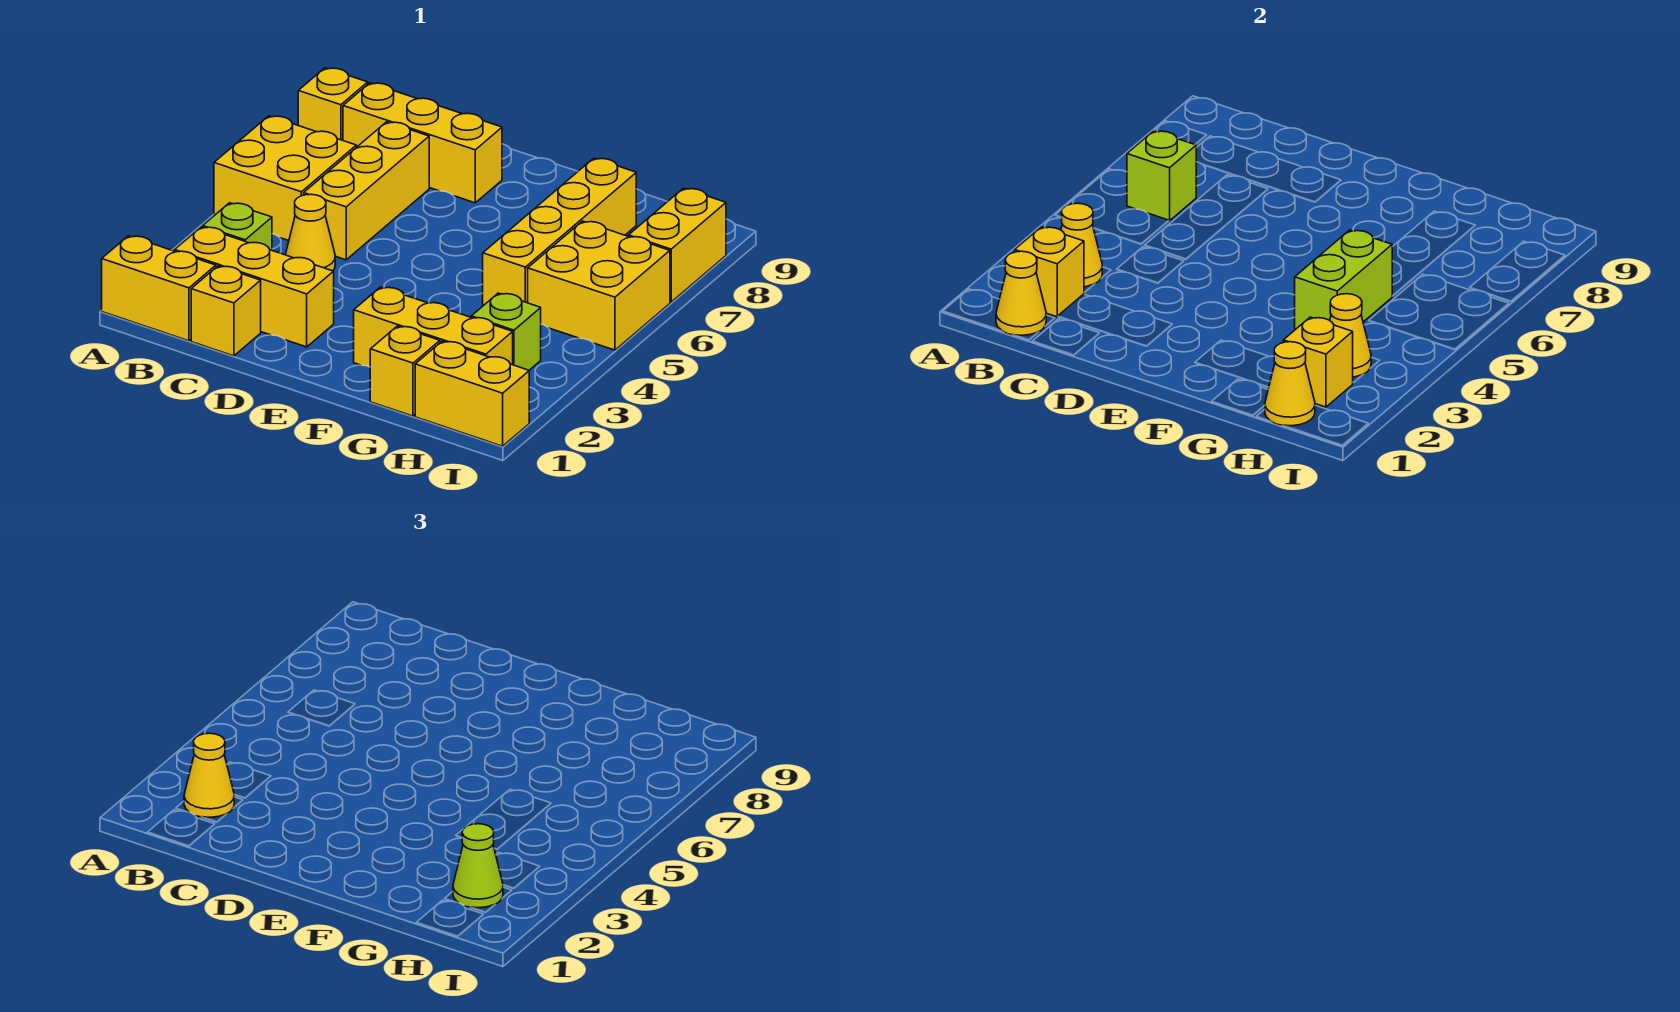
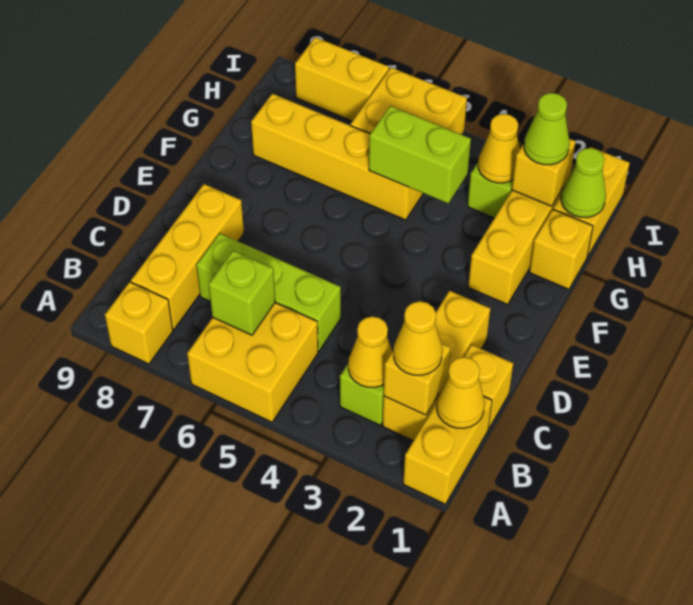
yellow 1x1 cone [286,194,335,271] -> none
yellow 1x3 brick [304,122,429,260] -> lime 1x3 brick [196,233,341,351]
yellow 1x1 cone [1265,342,1315,426] -> lime 1x1 cone [561,148,606,217]

